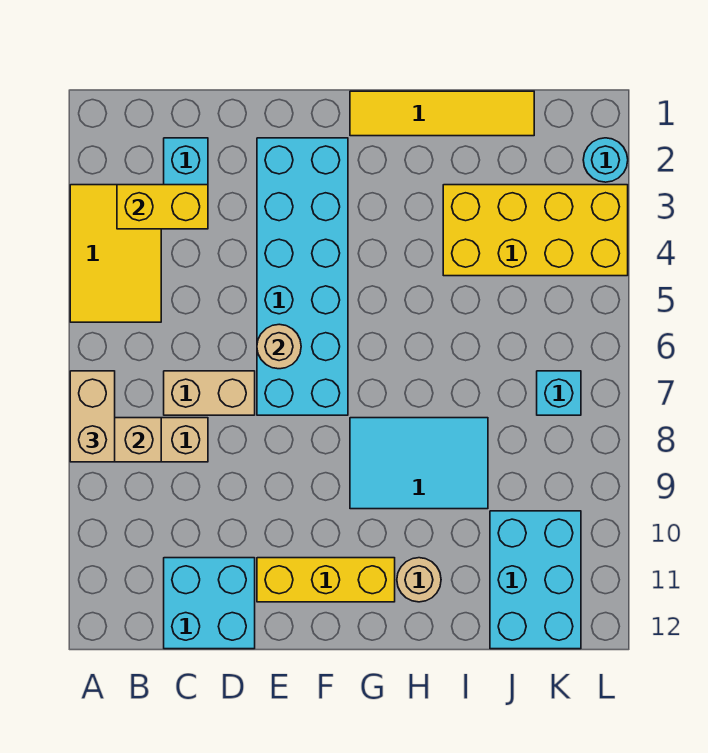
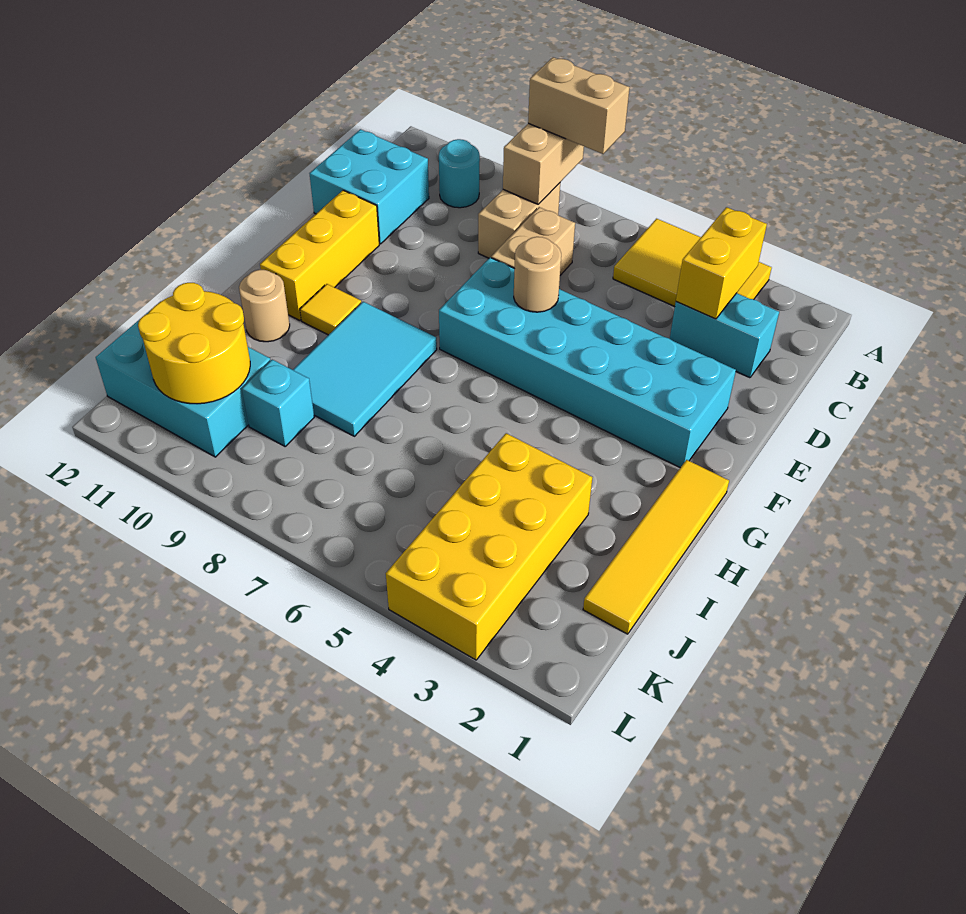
none -> yellow 1x1 tile [300,284,361,335]
none -> yellow 2x2 round brick [138,283,250,404]
cyan 1x1 brick [537,371,581,415] -> cyan 1x1 brick moved to [242,360,314,446]
cyan 1x1 round brick [583,138,628,182] -> cyan 1x1 round brick moved to [439,139,480,208]

